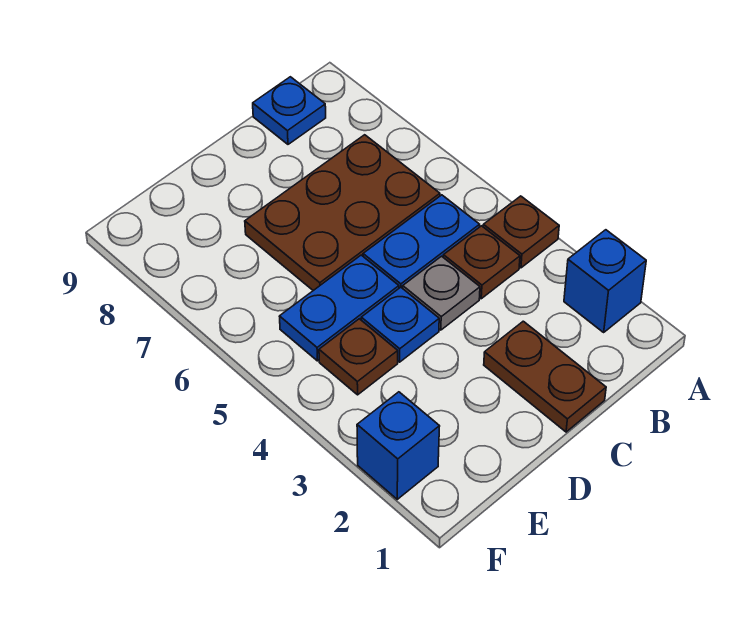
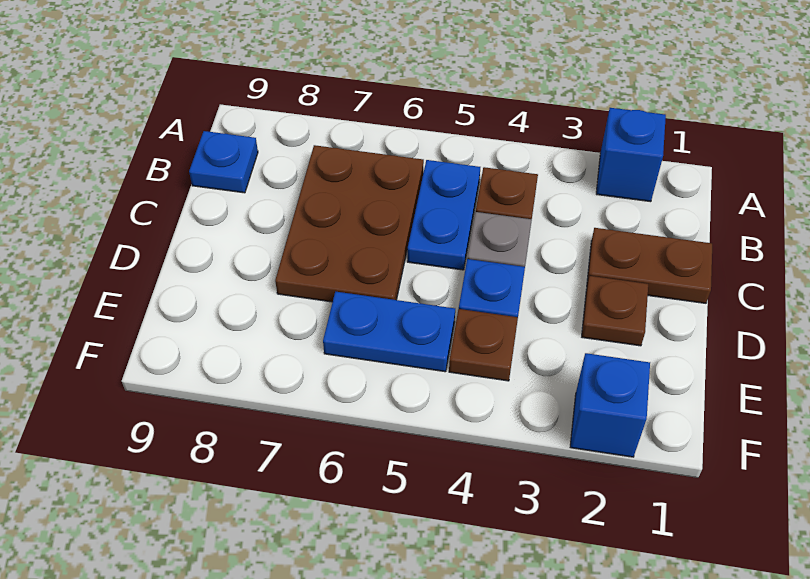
brown 1x1 plate [483,196,559,268] -> brown 1x1 plate moved to [582,276,648,346]
blue 1x2 plate [279,255,399,361] -> blue 1x2 plate turned to [323,292,455,372]

